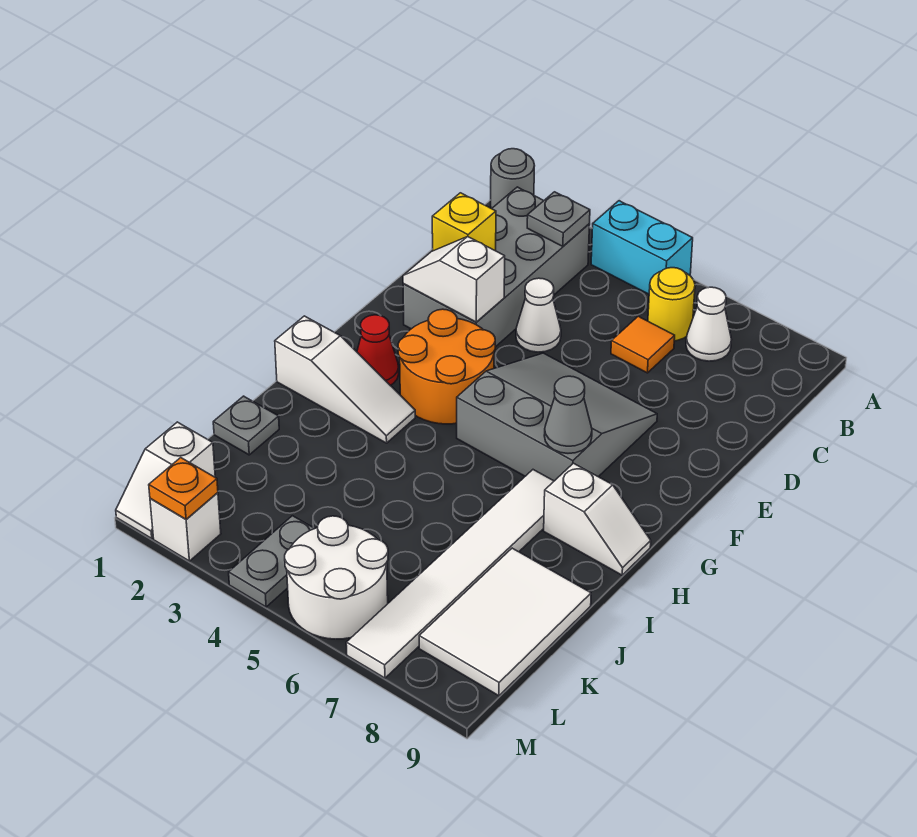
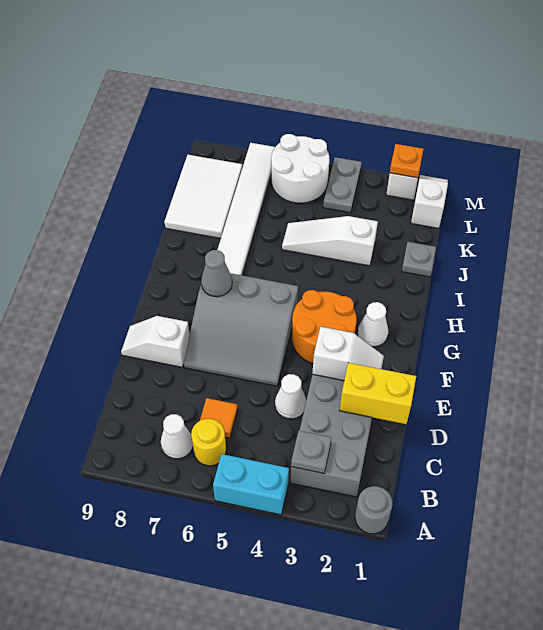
yellow 1x1 brick [432,193,496,251] -> yellow 1x2 brick [340,363,416,424]
red 1x1 cone [357,315,399,385] -> white 1x1 cone [358,302,388,347]
white 1x3 slope [275,316,415,443] -> white 1x3 slope moved to [282,216,378,266]
white 1x2 slope [544,463,651,575] -> white 1x2 slope moved to [121,316,190,367]

